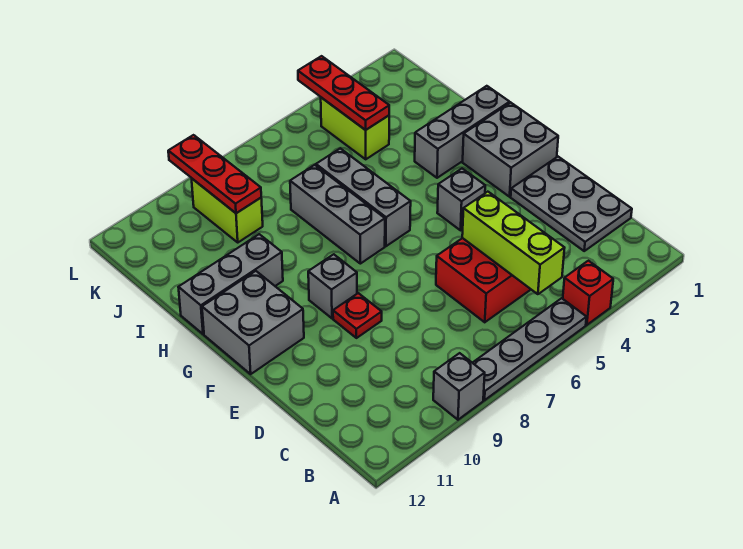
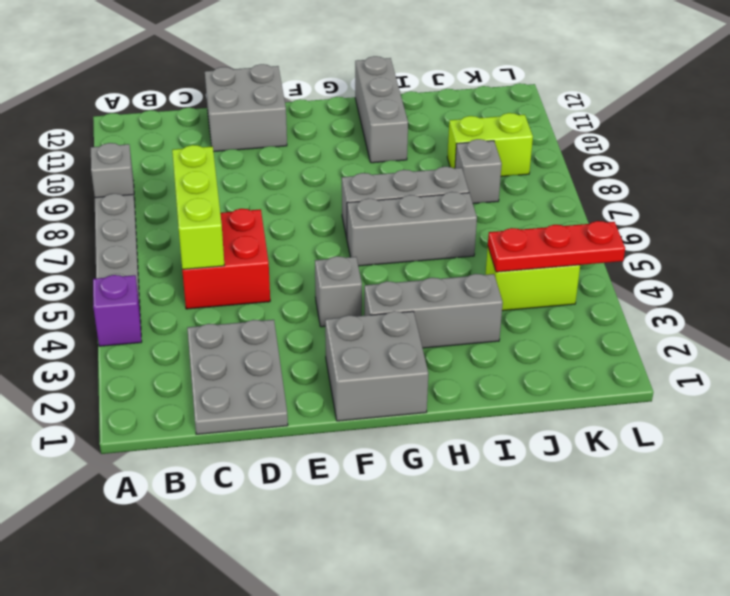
red 1x1 brick [563,261,613,325] -> purple 1x1 brick [93,275,142,346]
lime 1x3 brick [462,192,564,294] -> lime 1x3 brick turned to [172,145,224,269]
grey 2x3 plate [511,157,632,251] -> grey 2x3 plate turned to [187,320,288,434]
red 1x1 plate [333,293,382,338] -> none
grey 1x1 brick [308,254,357,318] -> grey 1x1 brick moved to [455,139,502,204]
grey 2x2 brick [202,271,304,374] -> grey 2x2 brick moved to [205,64,287,152]
grey 1x3 brick [415,86,510,178] -> grey 1x3 brick turned to [364,274,503,348]
red 1x3 plate [168,135,261,213] -> none

